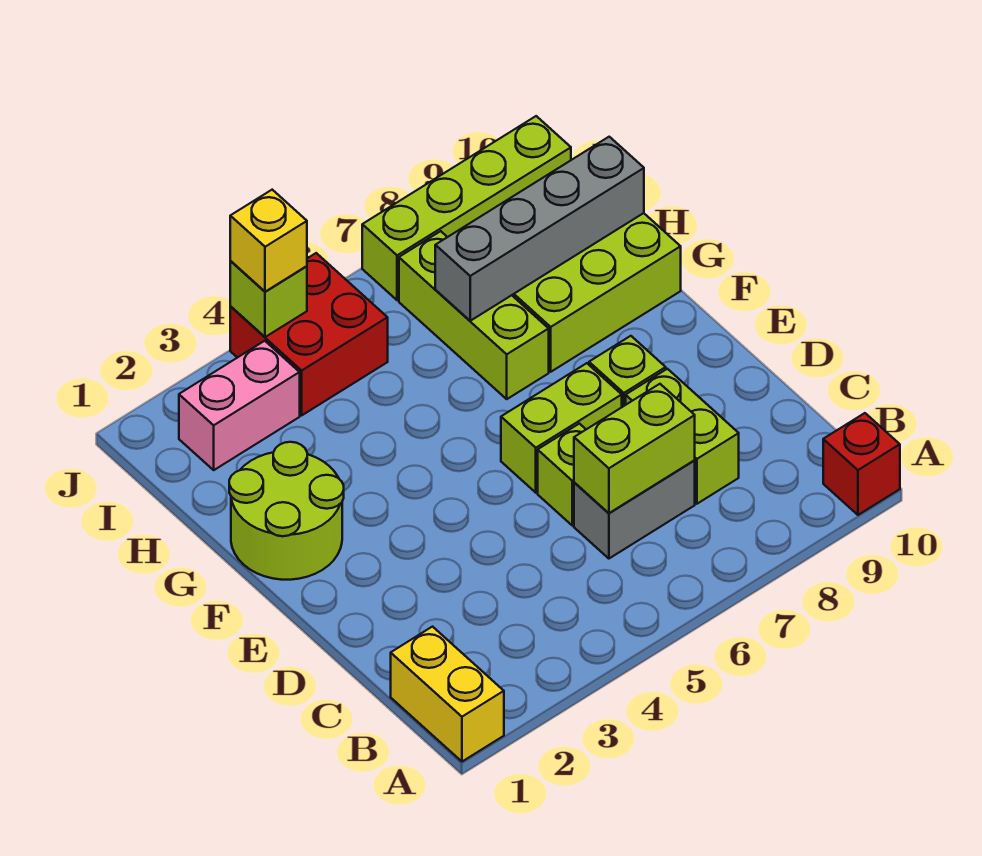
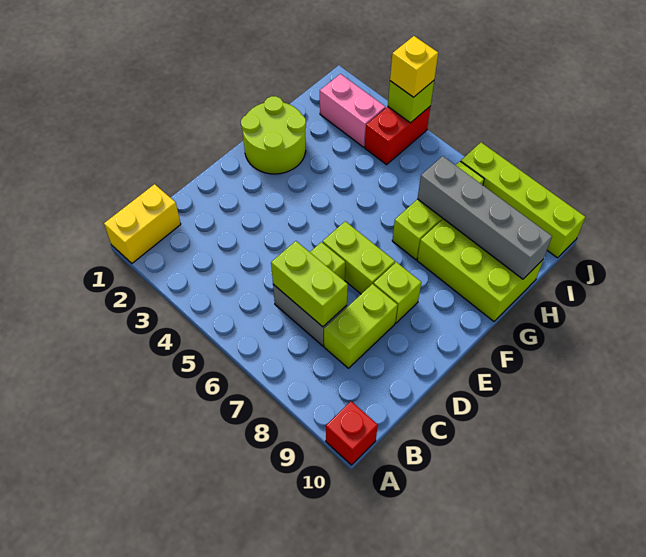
red 2x2 brick [230,253,388,415] -> red 1x2 brick [365,107,430,165]

